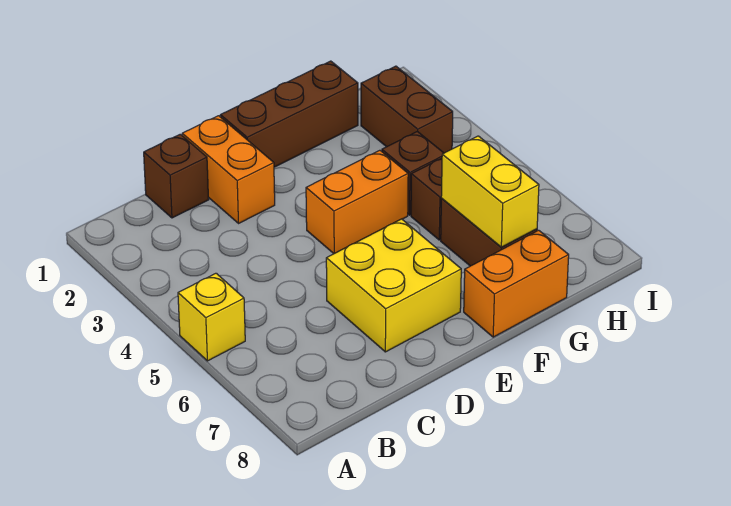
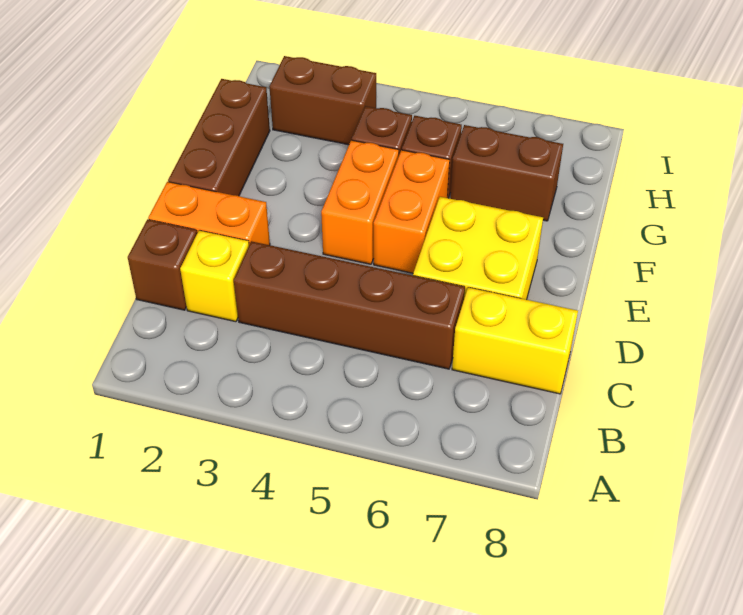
yellow 1x1 brick [178,273,245,361] -> yellow 1x1 brick moved to [180,230,249,322]
none -> brown 1x4 brick [234,241,465,369]
orange 1x2 brick [464,230,569,337] -> orange 1x2 brick moved to [374,150,450,273]
yellow 1x2 brick [441,136,539,247] -> yellow 1x2 brick moved to [452,287,578,394]

